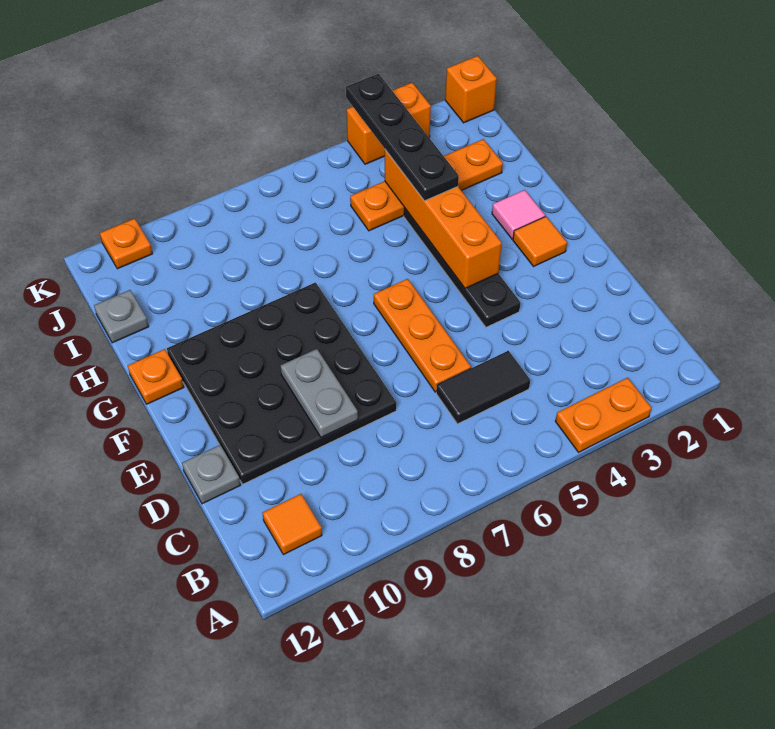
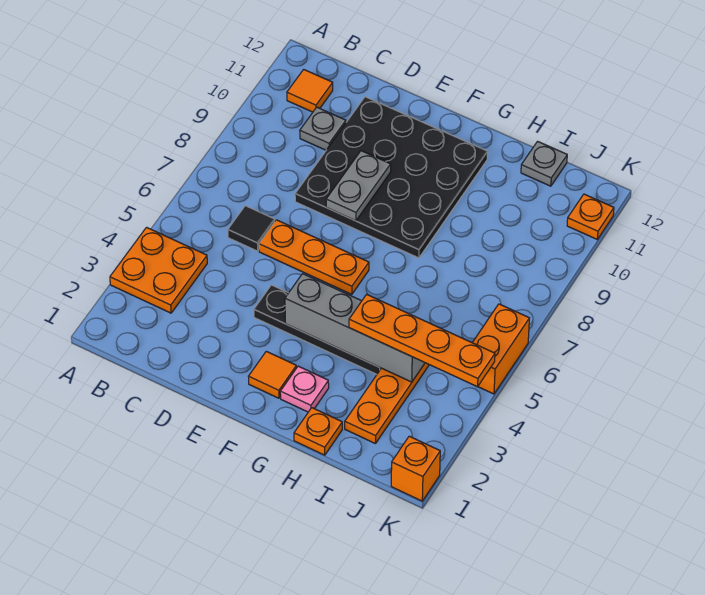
orange 1x2 plate [555,378,651,452] -> orange 2x2 plate [110,227,207,313]
black 1x2 tile [436,351,530,424] -> black 1x1 tile [228,206,275,251]
grey 1x2 plate [280,349,358,437] -> grey 1x2 plate turned to [326,151,391,221]
grey 1x1 plate [182,445,240,504] -> grey 1x1 plate moved to [300,107,346,150]
orange 1x4 brick [385,150,502,288] -> grey 1x4 brick [285,274,425,382]
pink 1x1 tile [492,190,545,239] -> pink 1x1 plate [280,366,329,412]
orange 1x1 plate [128,349,184,404] -> orange 1x1 plate moved to [294,408,342,455]
black 1x4 plate [346,74,459,201] -> orange 1x4 plate [349,294,495,387]
orange 1x2 brick [347,83,431,164] -> orange 1x2 brick moved to [472,304,529,394]

